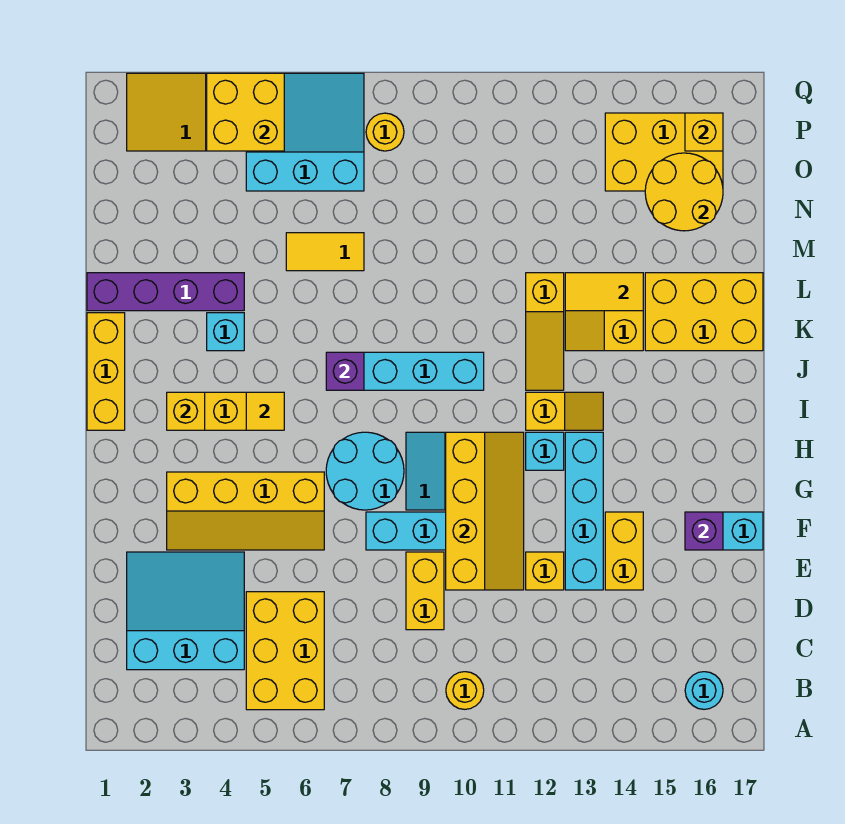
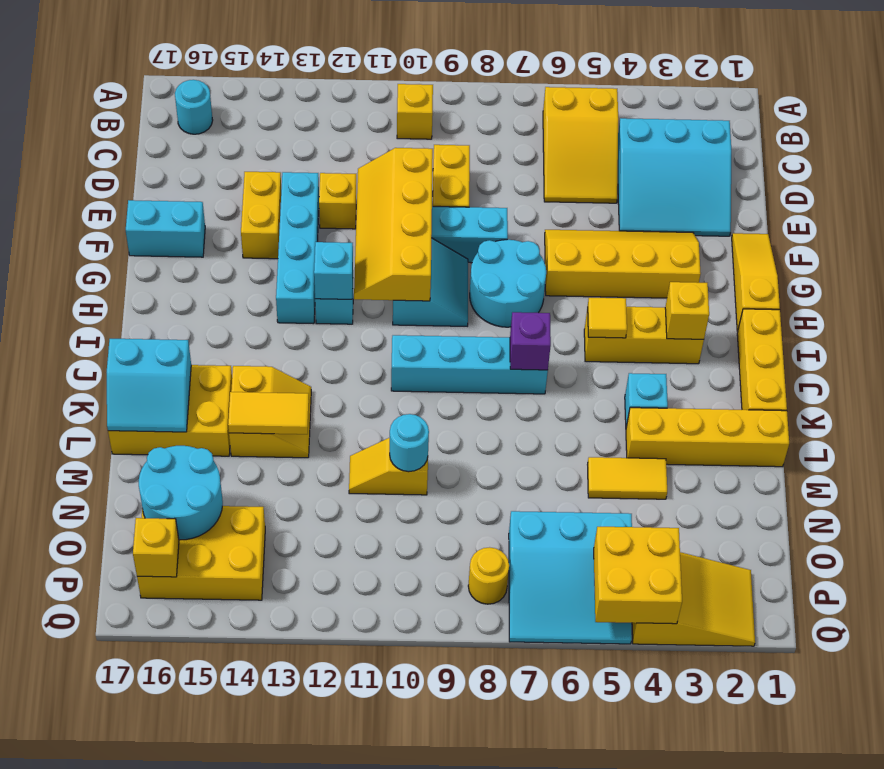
yellow 2x3 brick [246,592,324,710] -> yellow 2x3 slope [543,87,618,203]
yellow 1x1 round brick [446,672,484,709] -> yellow 1x1 brick [397,84,433,139]
purple 1x1 brick [685,512,723,550] -> none
none -> cyan 1x1 brick [314,242,353,299]
yellow 1x2 slope [526,392,603,430] -> yellow 1x2 slope moved to [349,438,428,495]
yellow 1x3 slope [526,273,564,390] -> yellow 1x3 slope moved to [732,233,780,331]
none -> cyan 2x2 slope [107,339,191,432]
purple 1x4 brick [87,273,244,311] -> yellow 1x4 brick [626,408,789,467]
yellow 1x2 tile [286,233,364,271] -> yellow 1x2 tile moved to [588,457,667,499]
none -> cyan 1x1 round brick [390,414,429,472]
yellow 2x2 round brick [645,153,723,231] -> cyan 2x2 round brick [139,446,223,540]

